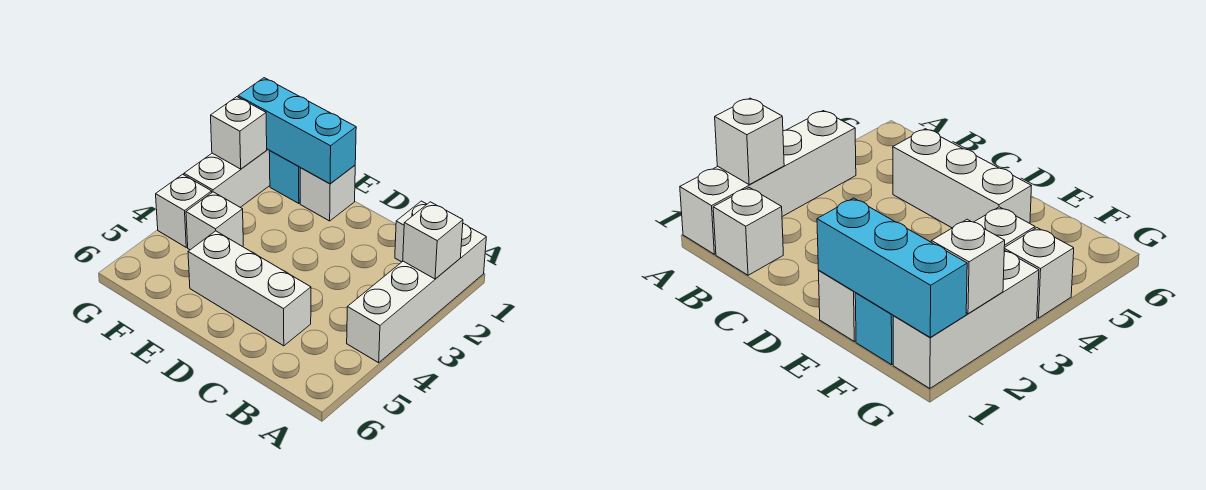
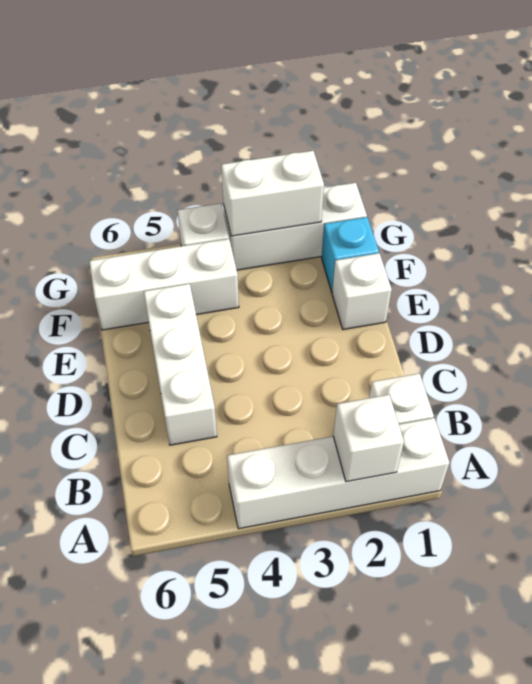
cyan 1x3 brick [238,78,356,184] -> none
white 1x1 brick [186,192,243,250] -> white 1x3 brick [89,239,239,330]
white 1x1 brick [211,97,267,169] -> white 1x2 brick [221,151,324,236]

